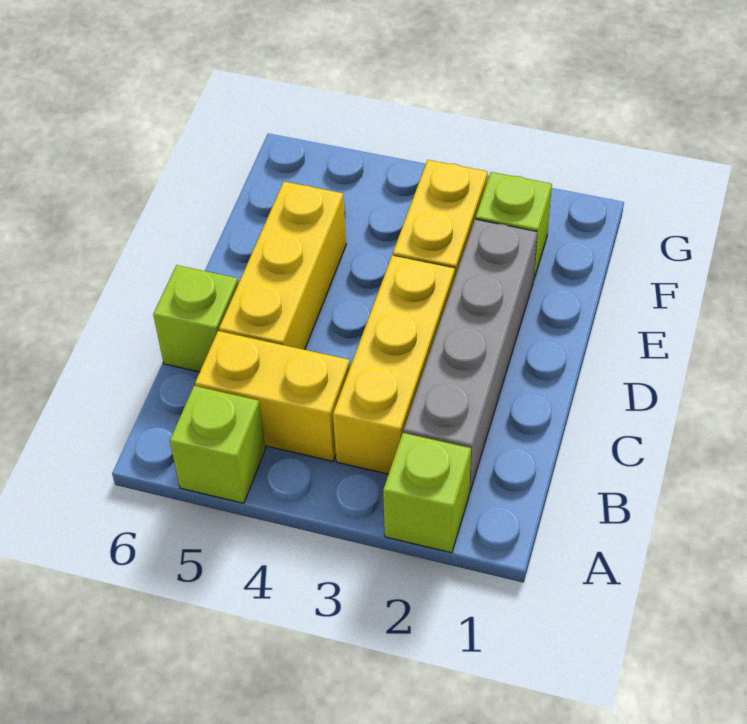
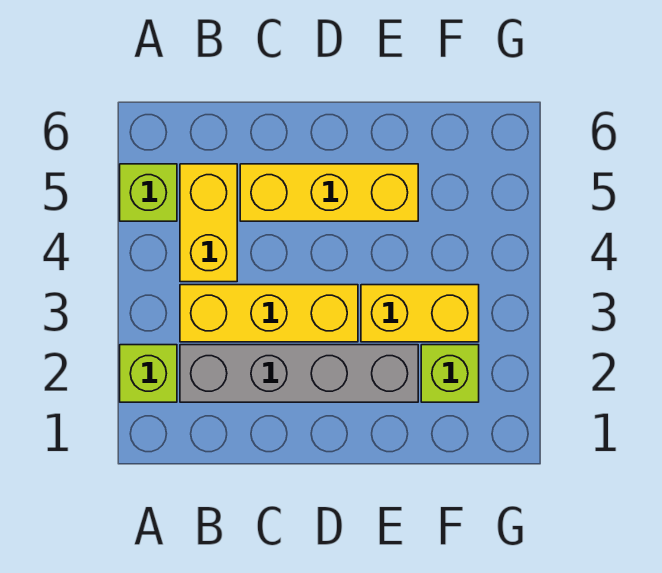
lime 1x1 brick [153,265,238,372] -> none

